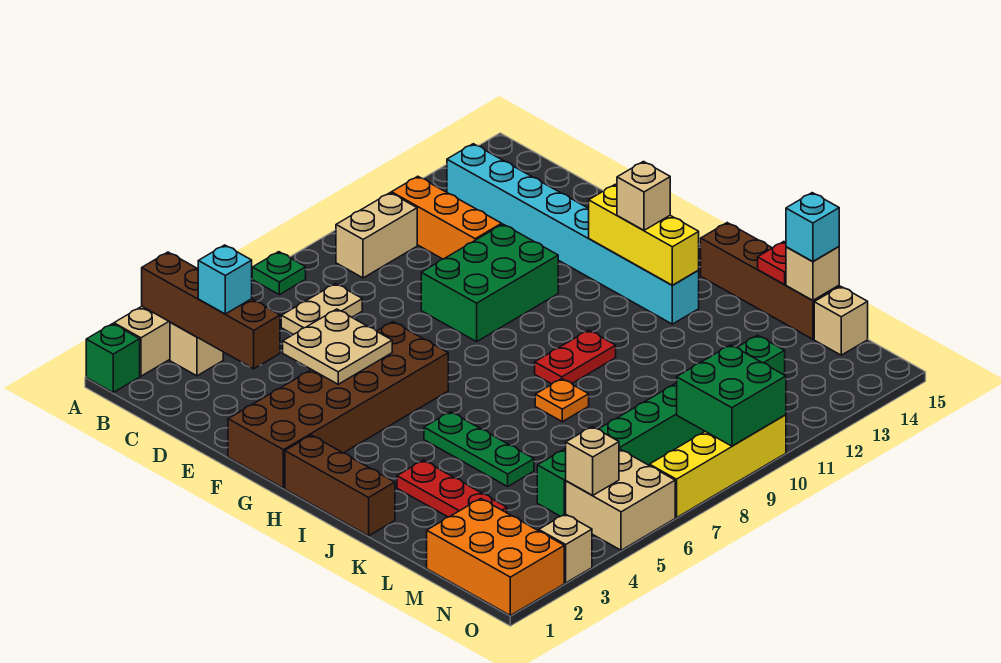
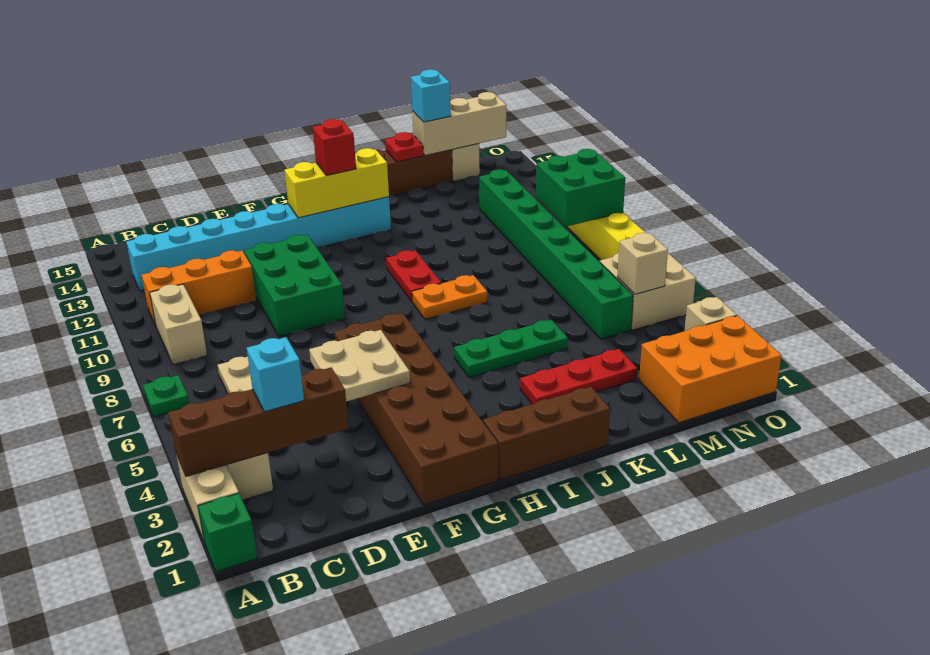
tan 1x1 brick [617,162,670,230] -> red 1x1 brick [313,119,356,176]
orange 1x1 plate [535,379,589,422] -> orange 1x2 plate [412,275,487,319]
tan 1x1 brick [786,247,839,301] -> tan 1x3 brick [412,92,506,156]

